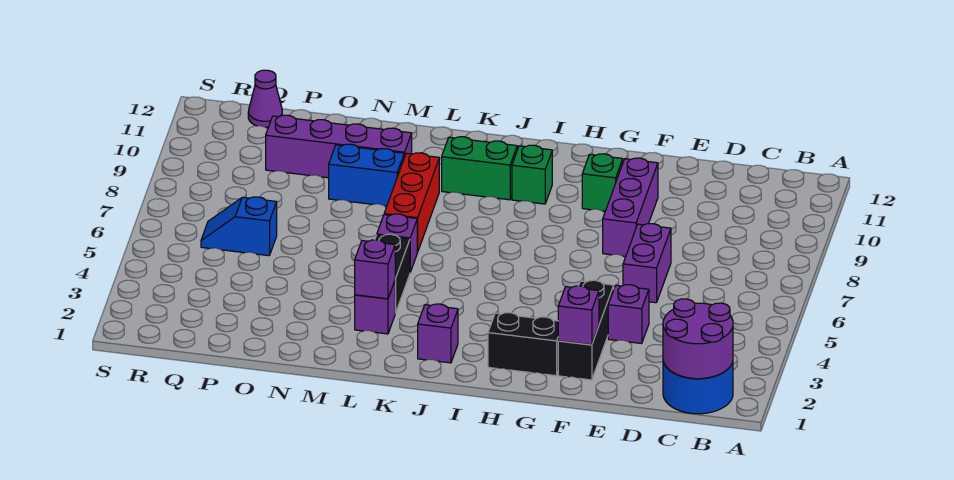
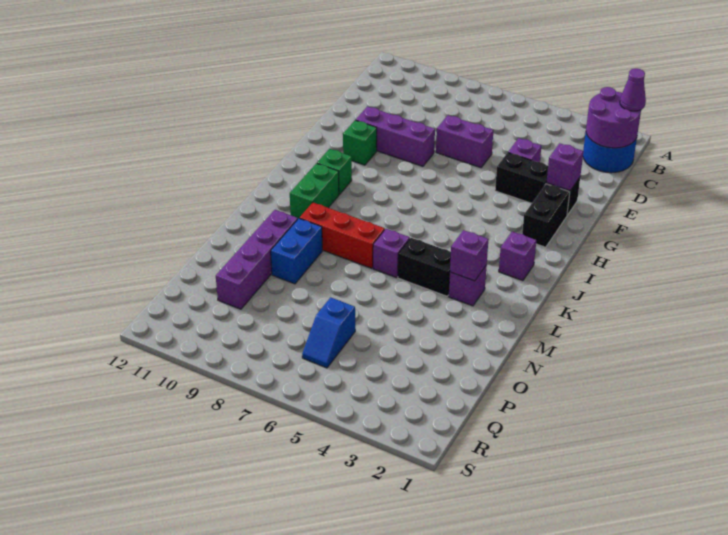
purple 1x1 cone [248,70,282,127] -> purple 1x1 cone moved to [620,69,646,111]

